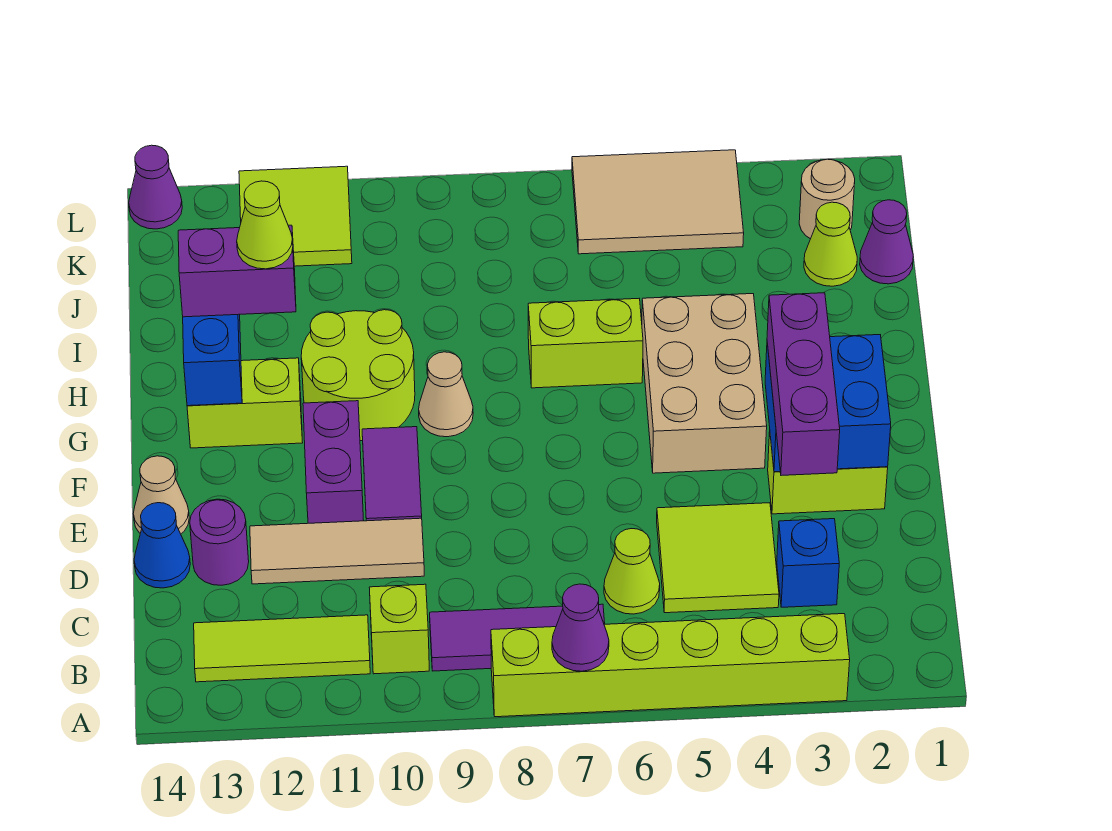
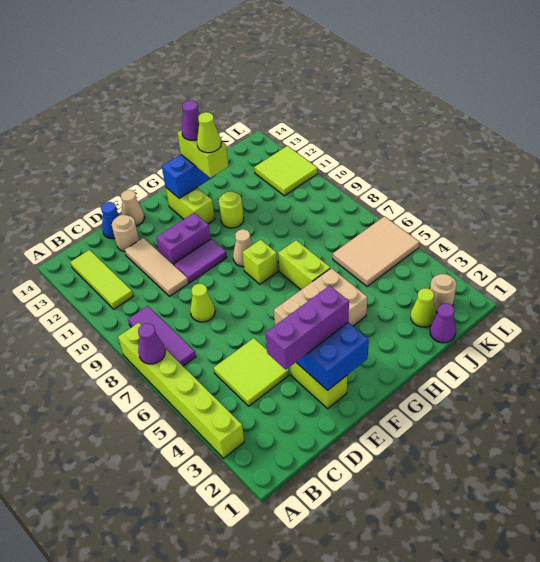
lime 1x1 brick [369,584,429,674] -> lime 1x1 brick moved to [242,240,278,284]
blue 1x1 brick [777,519,839,607] -> none
lime 1x1 cone [604,529,660,614] -> lime 1x1 cone moved to [190,284,215,322]
purple 1x1 round brick [190,499,249,585] -> tan 1x1 round brick [112,215,139,252]
lime 2x2 round brick [301,310,415,441] -> lime 1x1 round brick [219,191,244,228]
purple 1x2 brick [178,225,296,317] -> lime 1x2 brick [177,130,229,178]
tan 2x3 tile [572,150,744,254] -> tan 2x3 tile turned to [333,216,419,287]
purple 1x1 cone [129,145,182,229] -> purple 1x1 cone moved to [181,101,200,140]

